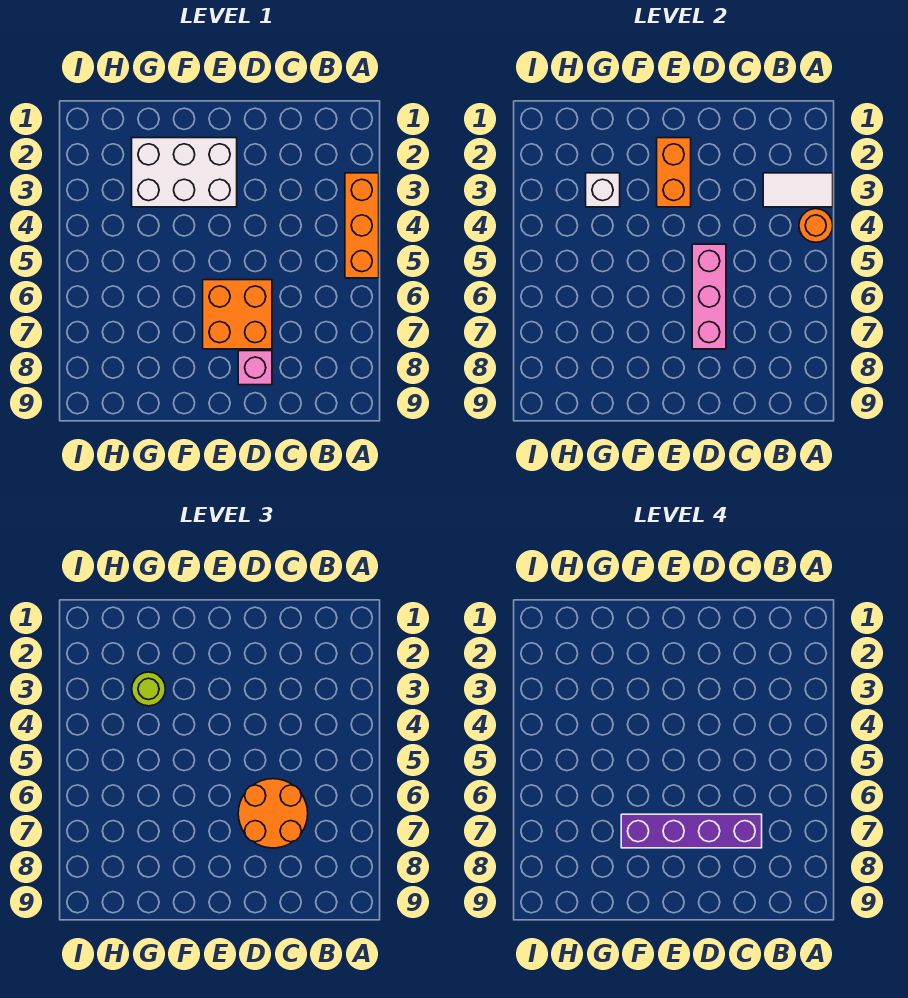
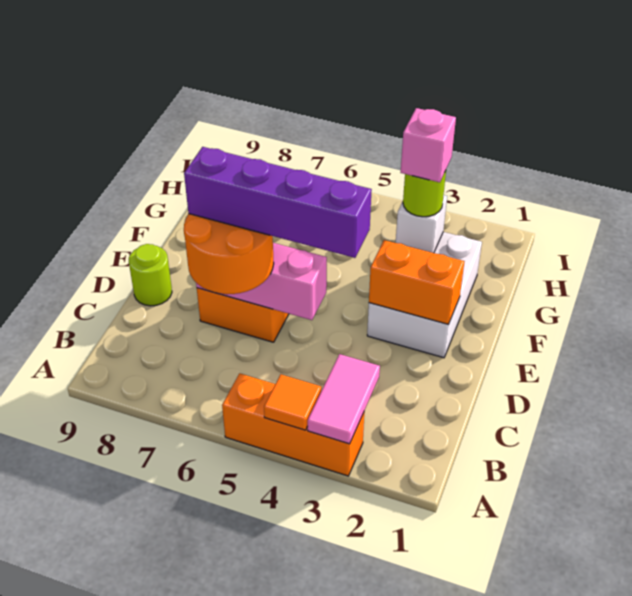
white 1x2 tile [763,173,833,207] -> pink 1x2 tile [308,354,380,444]
orange 1x1 round brick [799,209,833,242] -> orange 1x1 tile [264,374,321,430]
purple 1x4 brick [621,814,762,848] -> purple 1x4 brick turned to [184,147,372,258]
pink 1x1 brick [238,351,272,385] -> pink 1x1 brick moved to [400,108,456,182]
none -> lime 1x1 round brick [129,244,172,306]

